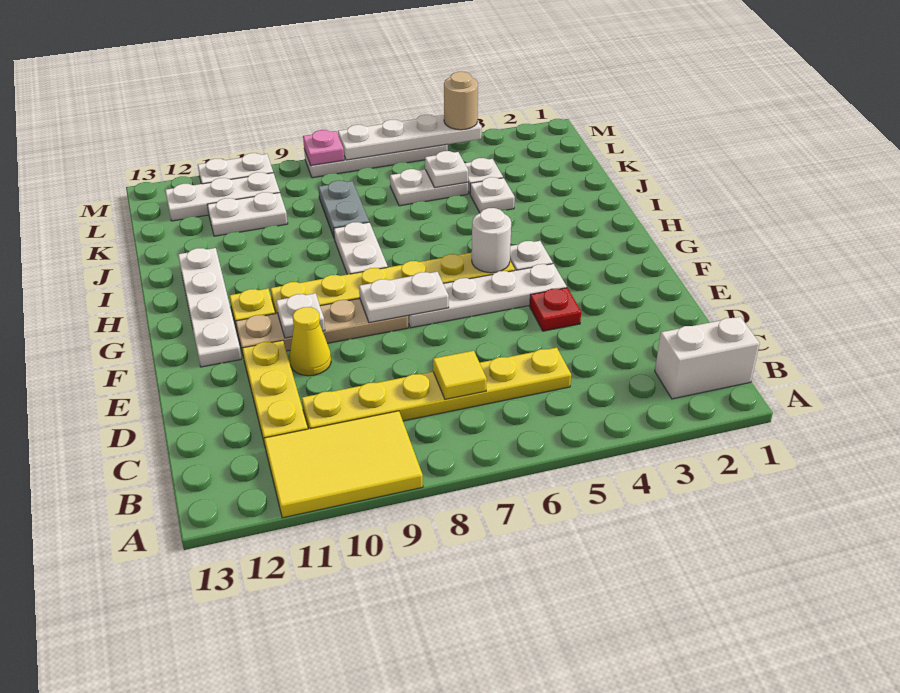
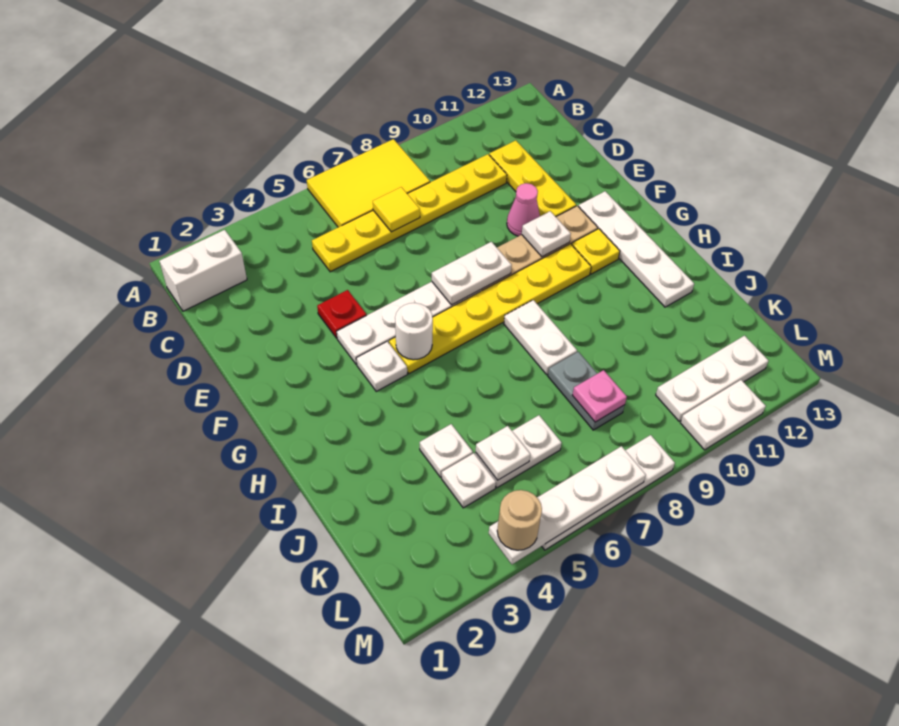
yellow 2x3 tile [264,411,423,518] -> yellow 2x3 tile moved to [307,139,430,227]
yellow 1x1 cone [290,307,331,376] -> pink 1x1 cone [507,183,540,236]
white 1x2 plate [207,192,288,236] -> none
pink 1x1 plate [303,130,344,165] -> pink 1x1 plate moved to [572,370,627,422]

